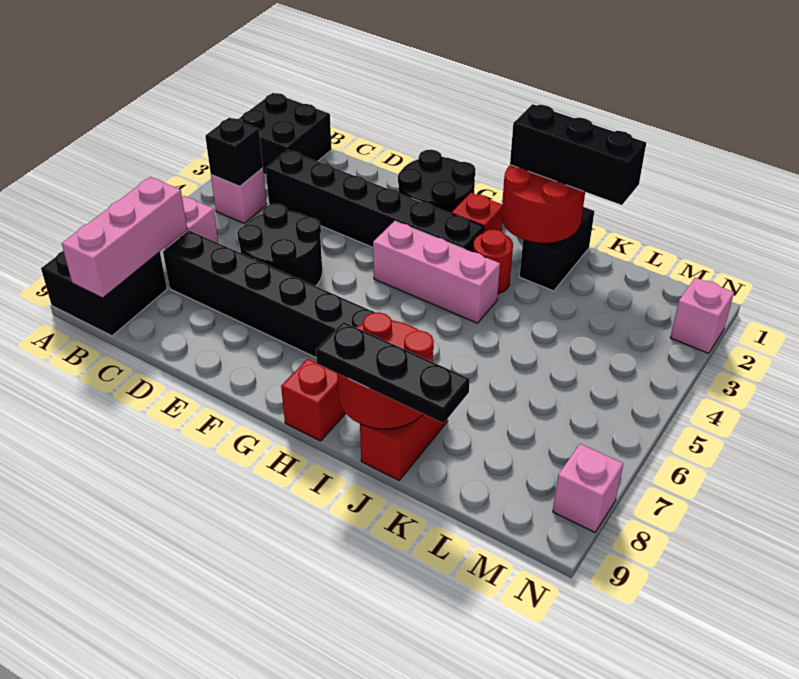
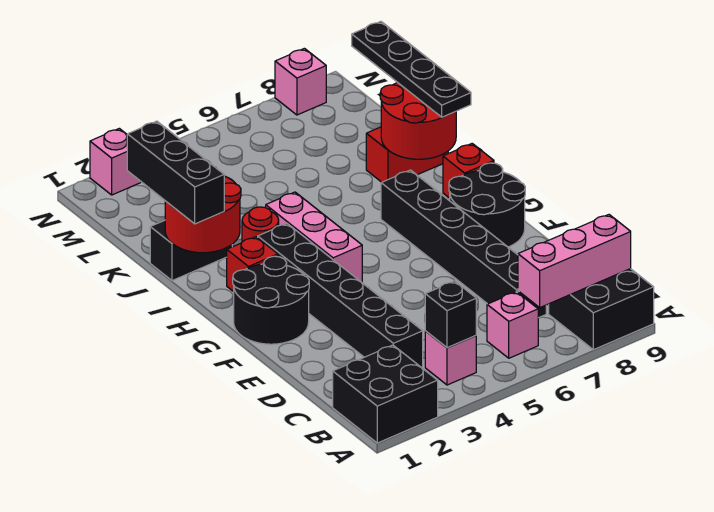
black 2x2 round brick [237,204,322,286] -> black 2x2 round brick moved to [449,163,525,247]
black 1x3 plate [316,322,470,423] -> black 1x4 plate [352,22,471,117]

